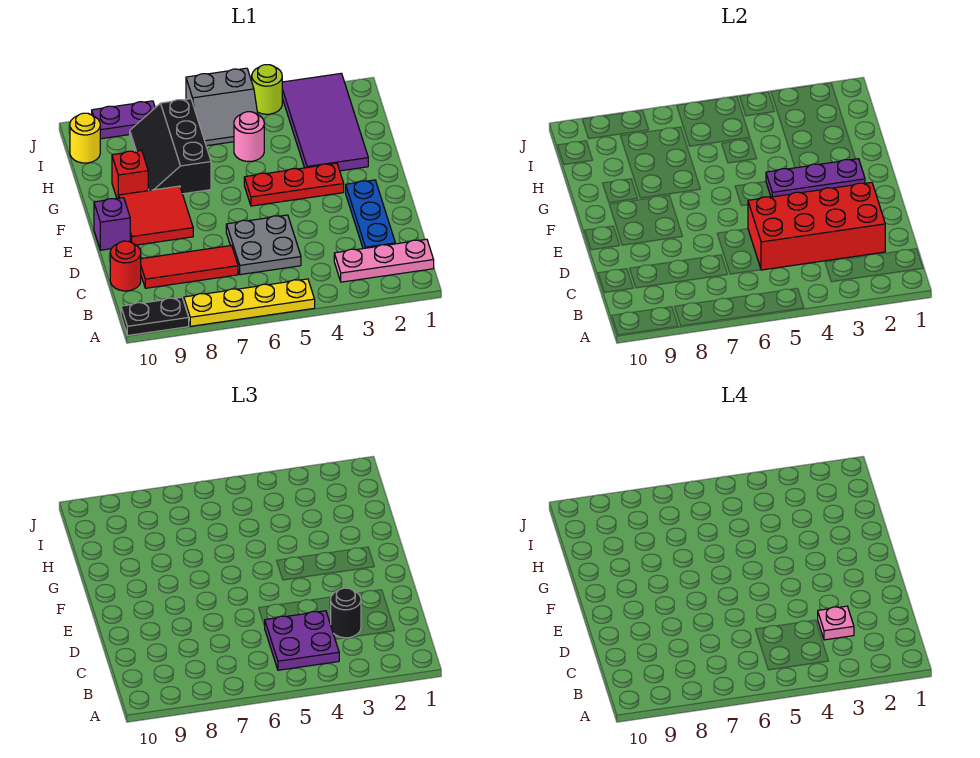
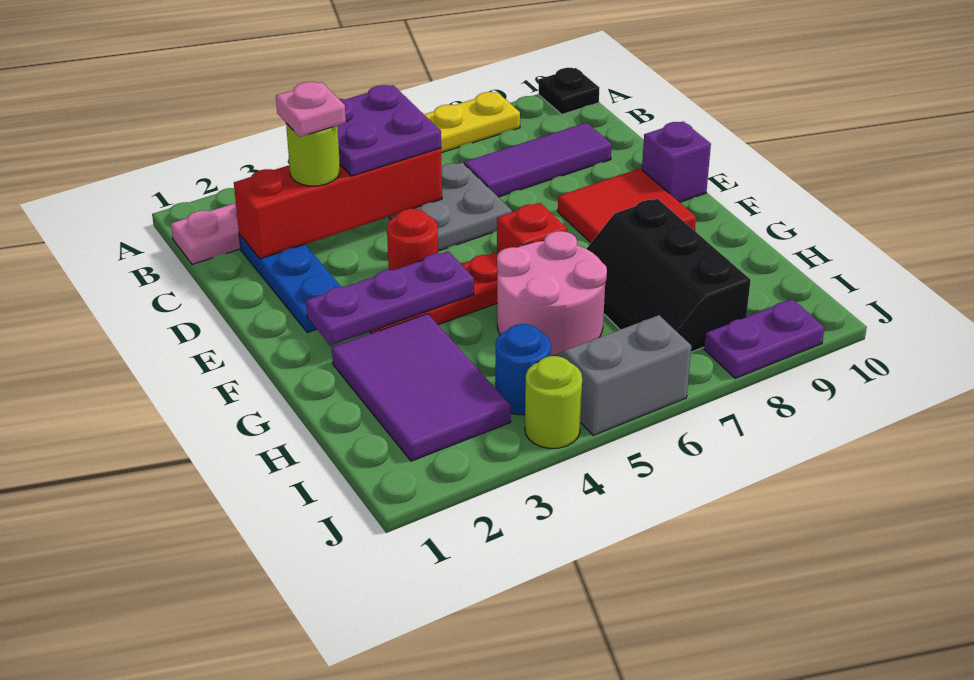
black 1x2 plate [121,297,189,335] -> black 1x1 plate [539,68,599,114]
red 2x4 brick [748,182,885,270] -> red 1x4 brick [234,148,442,259]
black 1x1 round brick [331,588,361,638] -> lime 1x1 round brick [286,123,340,186]
red 1x3 tile [141,246,238,288] -> purple 1x3 tile [464,123,612,197]
red 1x1 round brick [110,241,141,291] -> red 1x1 round brick moved to [387,209,438,270]
purple 2x4 tile [282,73,368,171] -> purple 2x3 tile [332,314,511,461]
black 2x3 slope [130,99,211,194] -> black 2x3 slope turned to [587,199,751,352]
red 1x1 brick [112,150,148,199] -> red 1x1 brick moved to [497,203,567,255]
pink 1x1 round brick [234,112,264,162] -> pink 2x2 round brick [497,231,607,356]
none -> blue 1x1 round brick [495,324,551,415]
yellow 1x1 round brick [70,113,100,163] -> none

